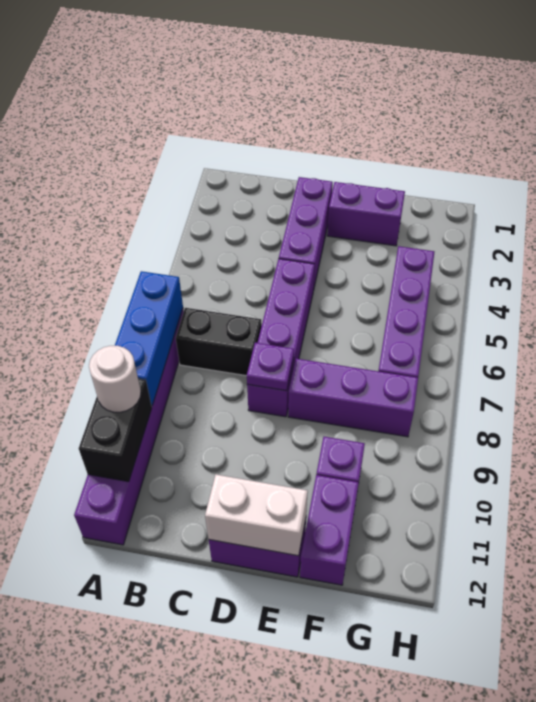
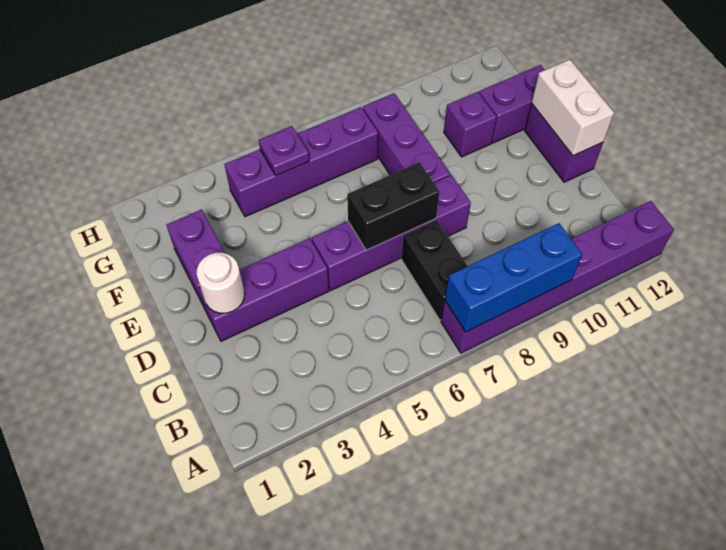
black 1x2 brick [79,379,152,482] -> black 1x2 brick moved to [347,162,439,250]
white 1x1 round brick [89,346,141,412] -> white 1x1 round brick moved to [196,253,245,313]
purple 1x1 plate [247,343,294,391] -> purple 1x1 plate moved to [259,126,309,176]

